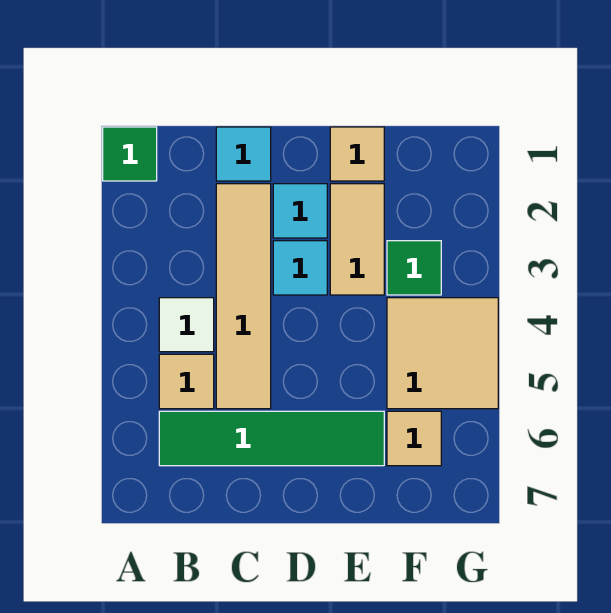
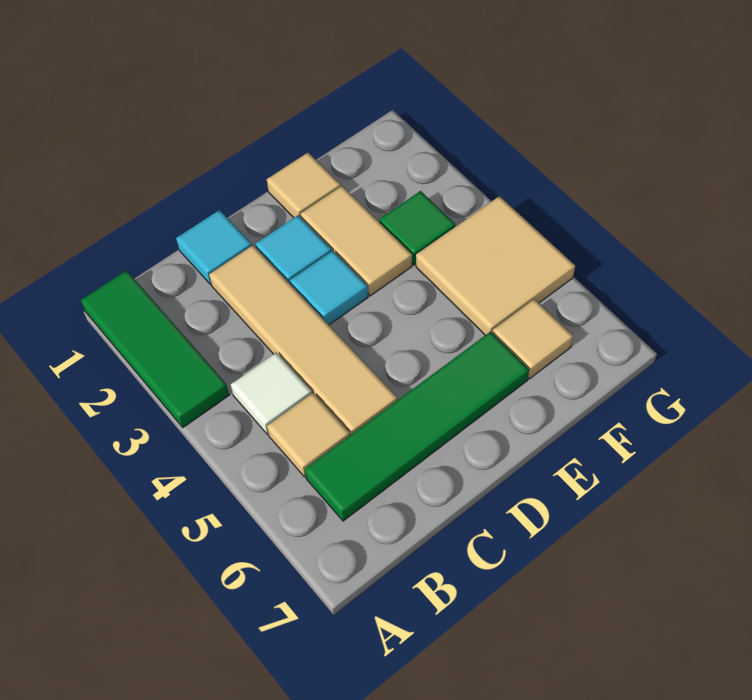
green 1x1 tile [103,127,157,181] -> green 1x3 tile [81,270,229,428]

